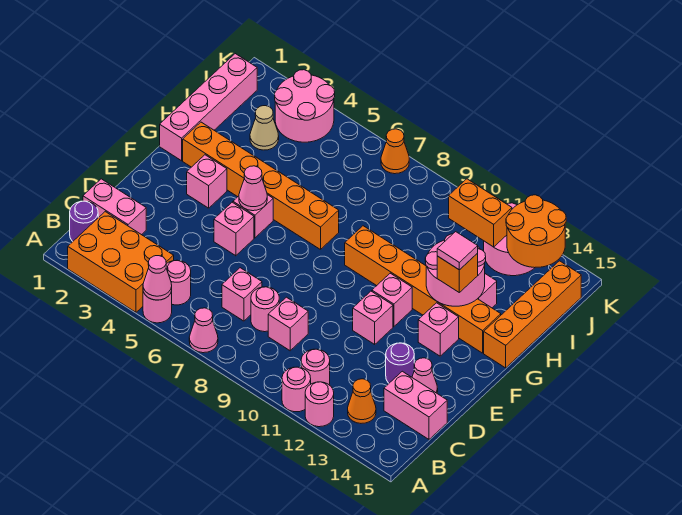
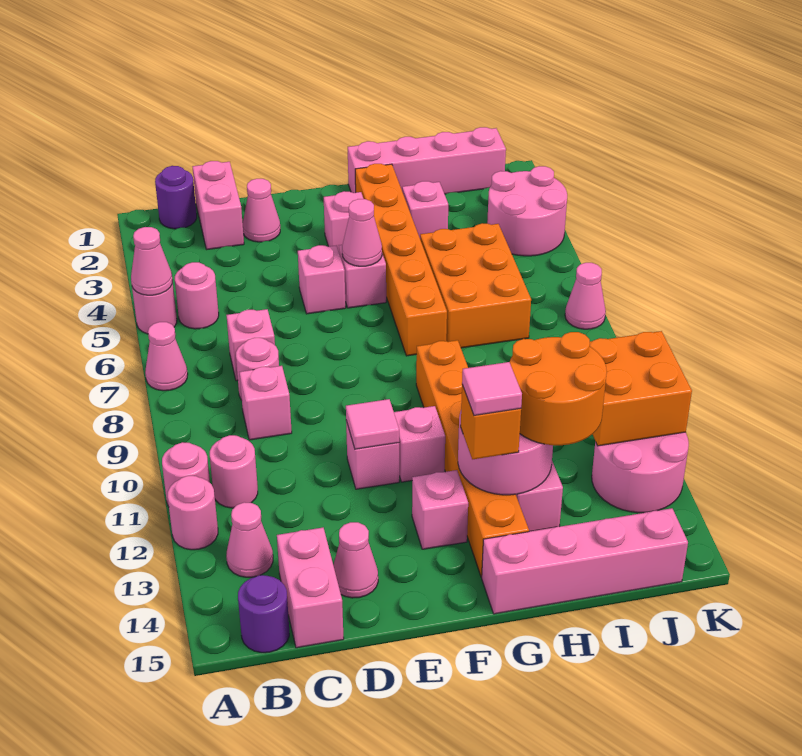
orange 2x3 brick [68,212,174,312] -> orange 2x3 brick moved to [420,223,531,348]
orange 1x1 cone [348,379,376,423] -> pink 1x1 cone [226,502,273,577]
none -> pink 1x1 cone [243,179,280,242]
purple 1x1 round brick [386,343,414,383] -> purple 1x1 round brick moved to [238,575,289,653]
none -> pink 1x1 tile [346,399,399,449]
orange 1x4 brick [484,261,581,368] -> pink 1x4 brick [482,508,688,614]
none -> pink 1x1 brick [402,181,448,238]
tan 1x1 cone [250,106,279,150] -> none
orange 1x2 brick [449,179,512,247] -> orange 2x2 brick [590,331,692,446]
orange 2x2 round brick [506,195,566,268] -> orange 2x2 round brick moved to [510,332,607,445]
orange 1x1 cone [381,129,409,174] -> pink 1x1 cone [565,263,606,329]

